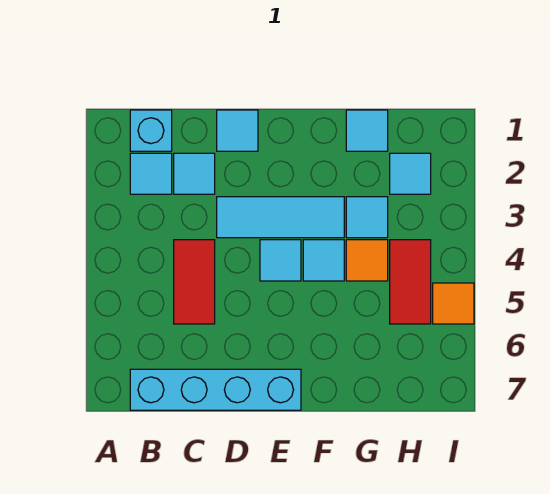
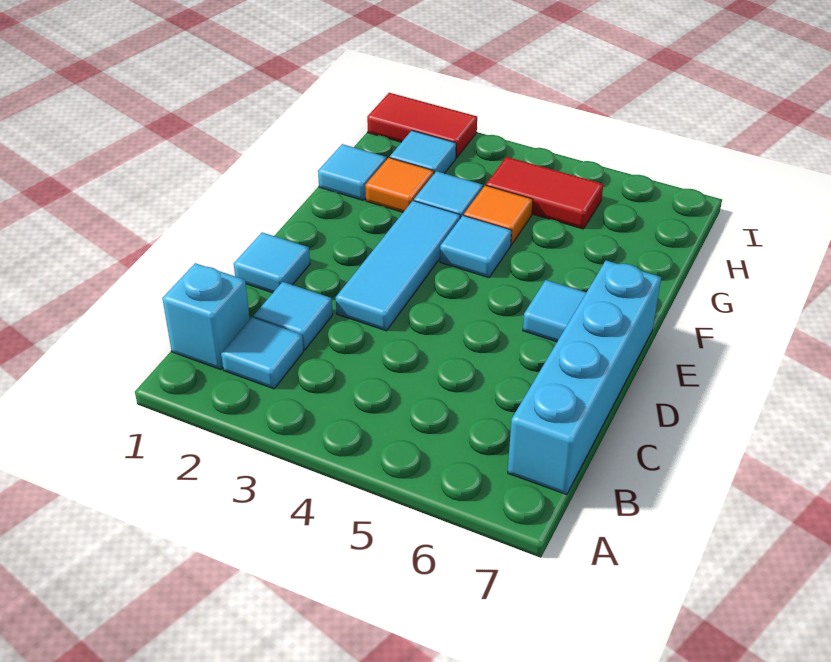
red 1x2 tile [174,240,215,324] -> red 1x2 tile moved to [367,93,477,158]
cyan 1x1 tile [260,240,301,281] -> cyan 1x1 tile moved to [523,280,586,342]
orange 1x1 tile [433,283,474,324] -> orange 1x1 tile moved to [365,158,434,212]

